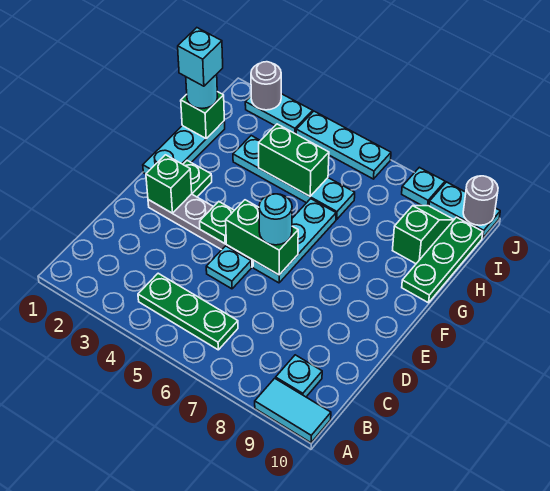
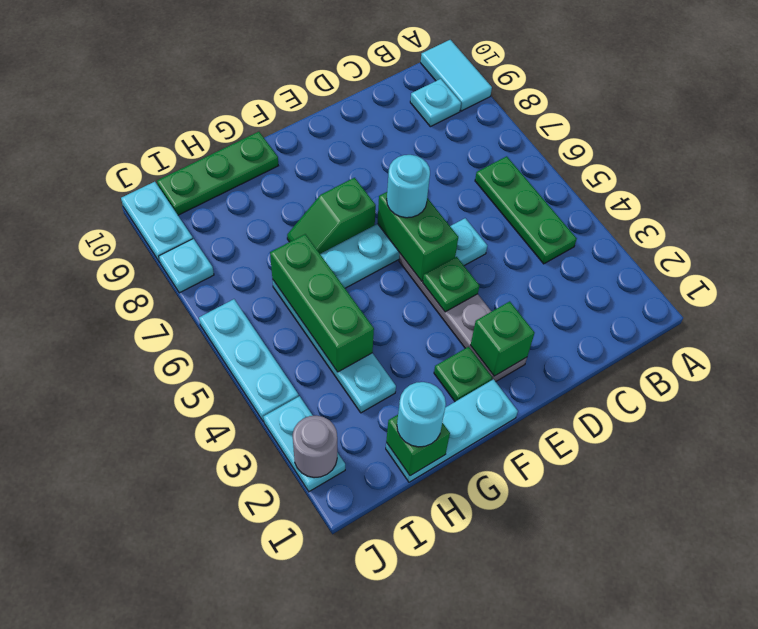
cyan 1x1 brick [178,28,223,86] -> none
green 1x2 brick [259,124,329,196] -> green 1x3 brick [270,234,374,372]
green 1x2 slope [393,206,454,264] -> green 1x2 slope moved to [287,178,376,254]
grey 1x1 round brick [463,176,498,225] -> none

